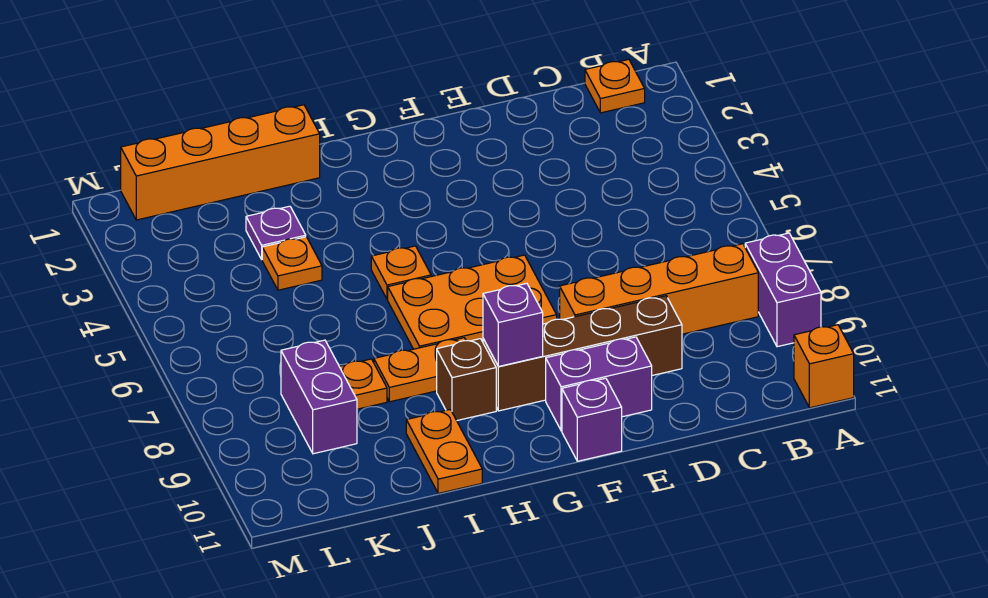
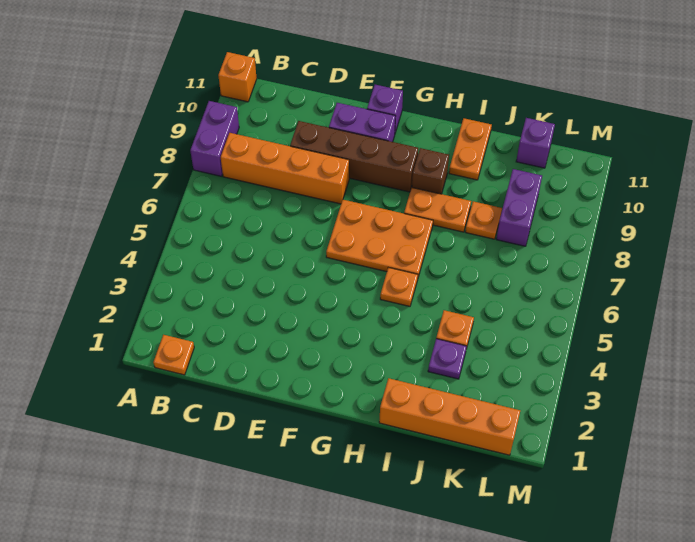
purple 1x1 brick [483,283,543,367] -> purple 1x1 brick moved to [516,118,555,168]

